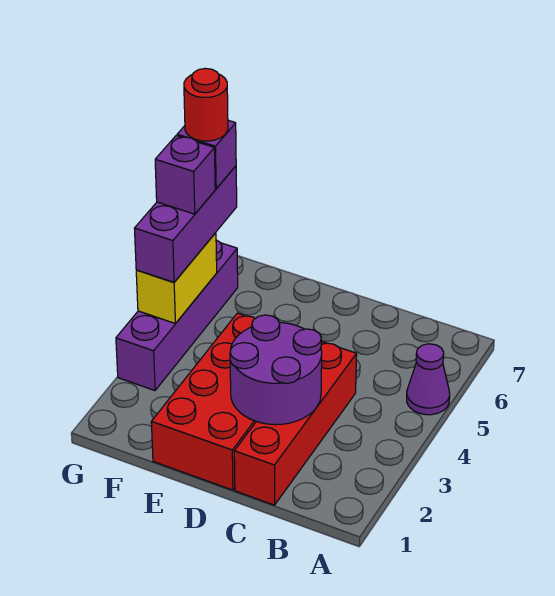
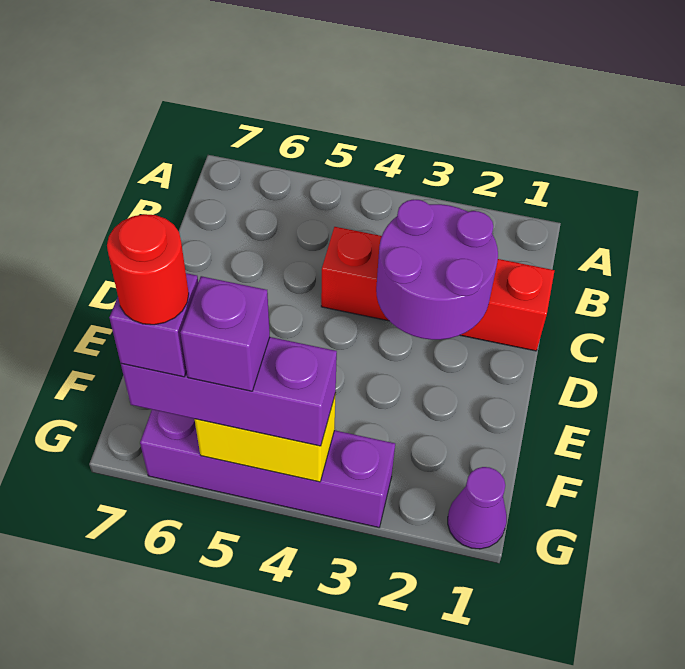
purple 1x1 cone [407,344,450,415] -> purple 1x1 cone moved to [448,467,507,549]
red 2x4 brick [151,313,256,490] -> none

